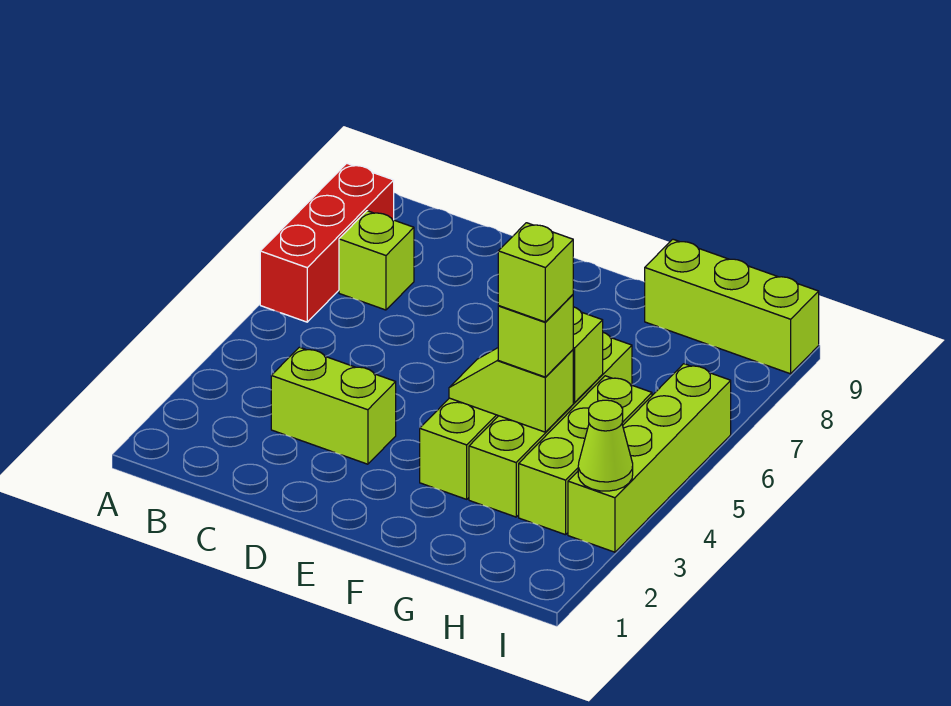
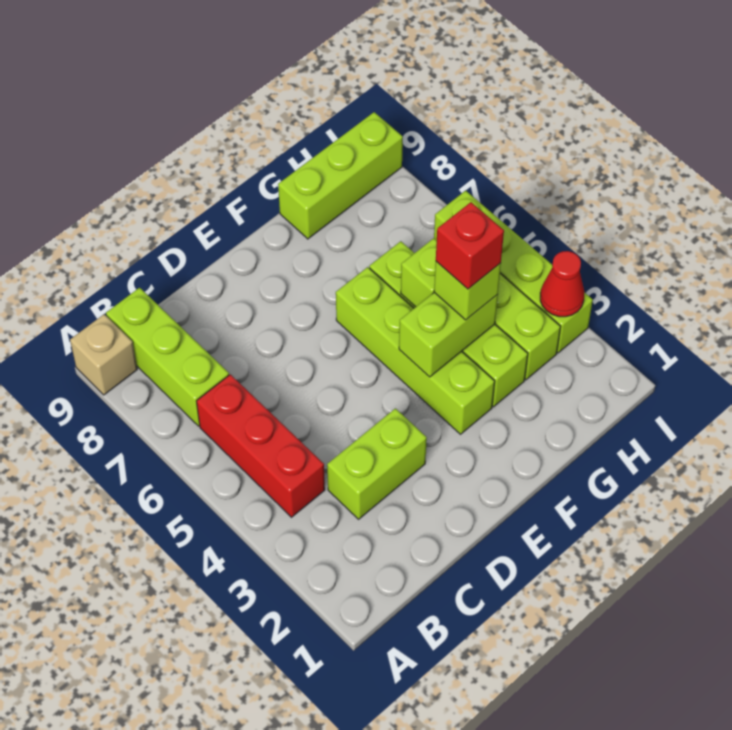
red 1x3 brick [260,163,394,322] -> red 1x3 brick moved to [197,374,325,517]
none -> tan 1x1 brick [70,314,137,395]
lime 1x1 brick [339,211,414,310] -> lime 1x3 brick [106,288,229,426]
lime 1x2 slope [449,348,573,432] -> lime 1x2 brick [399,293,498,377]
lime 1x1 brick [498,223,573,322] -> red 1x1 brick [436,202,504,289]
lime 1x1 cone [578,400,633,491] -> red 1x1 cone [540,251,584,317]

